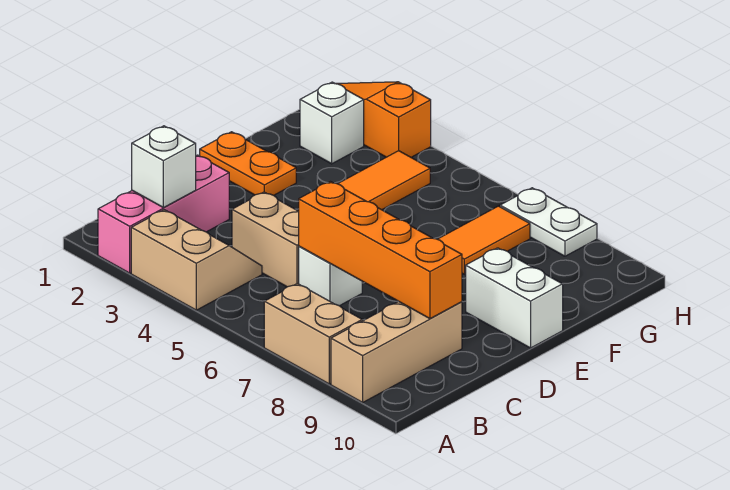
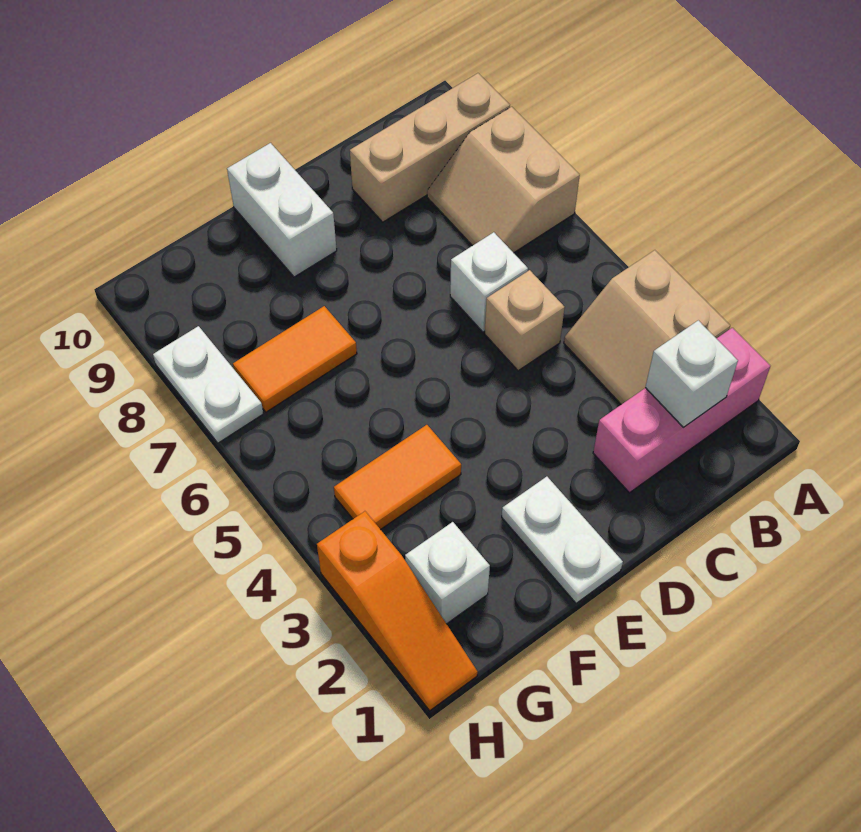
tan 1x2 brick [232,192,299,287] -> tan 1x1 brick [485,270,565,371]
orange 1x4 brick [299,182,462,319] -> none
orange 1x2 plate [200,132,296,195] -> white 1x2 plate [502,477,623,603]

